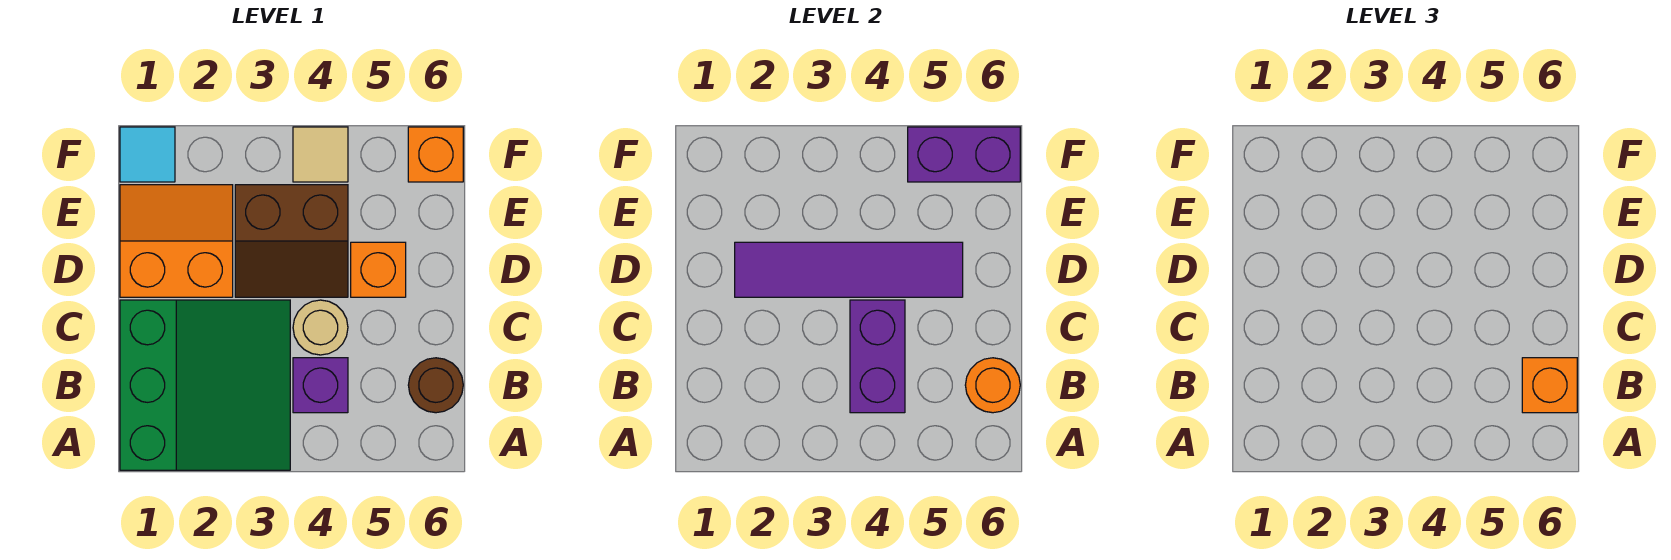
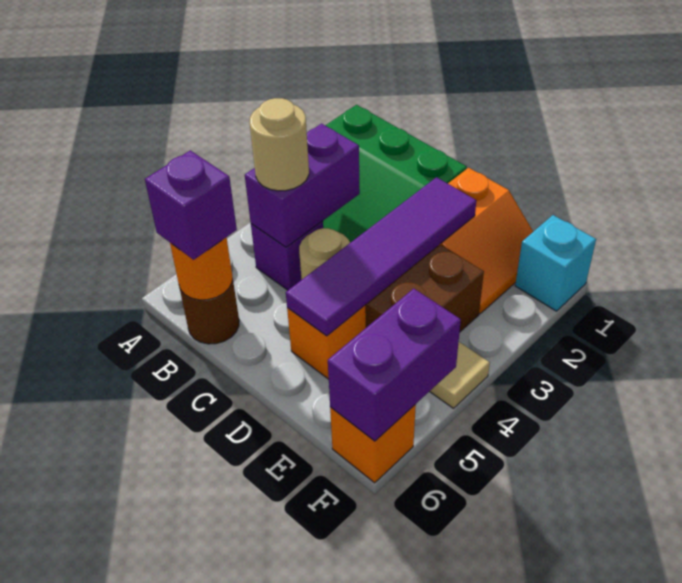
purple 1x2 brick [850,300,905,413] -> purple 1x2 brick turned to [245,124,360,247]
none -> tan 1x1 round brick [250,98,309,191]
orange 1x1 brick [1522,358,1577,413] -> purple 1x1 brick [145,150,237,260]
cyan 1x1 tile [120,127,175,182] -> cyan 1x1 brick [515,215,596,311]

